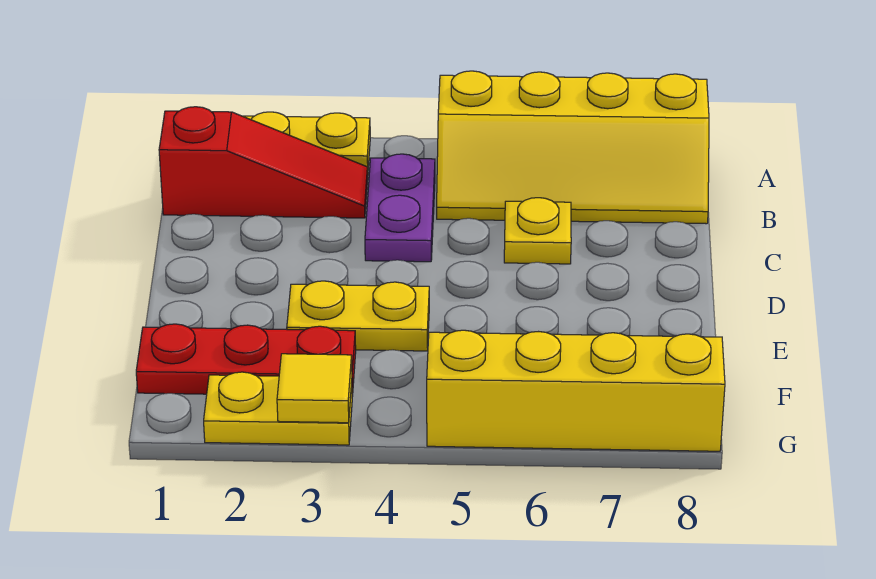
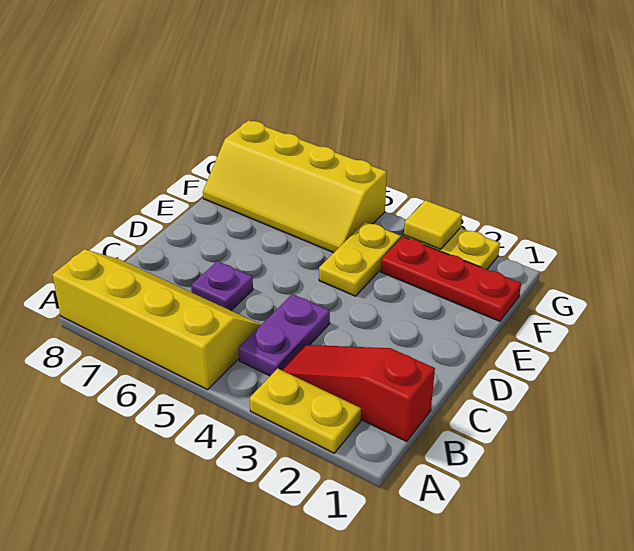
yellow 1x1 plate [504,198,571,264] -> purple 1x1 plate [191,261,253,310]
yellow 1x2 plate [287,281,429,351] -> yellow 1x2 plate turned to [319,222,401,296]

